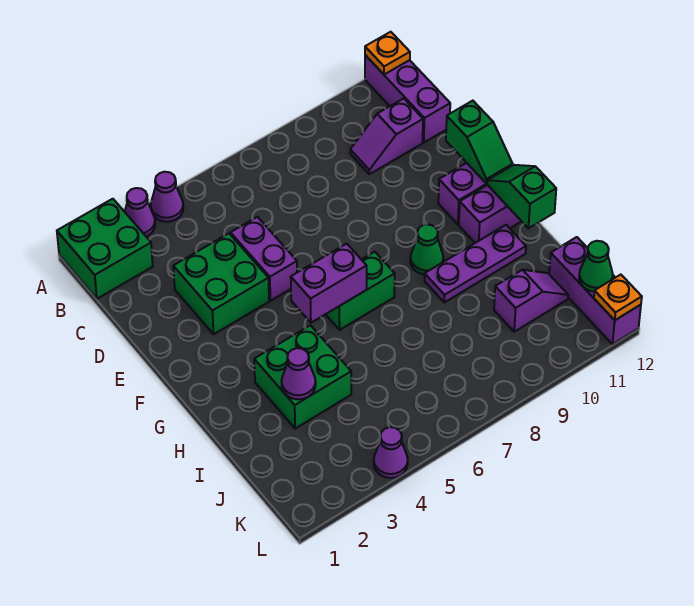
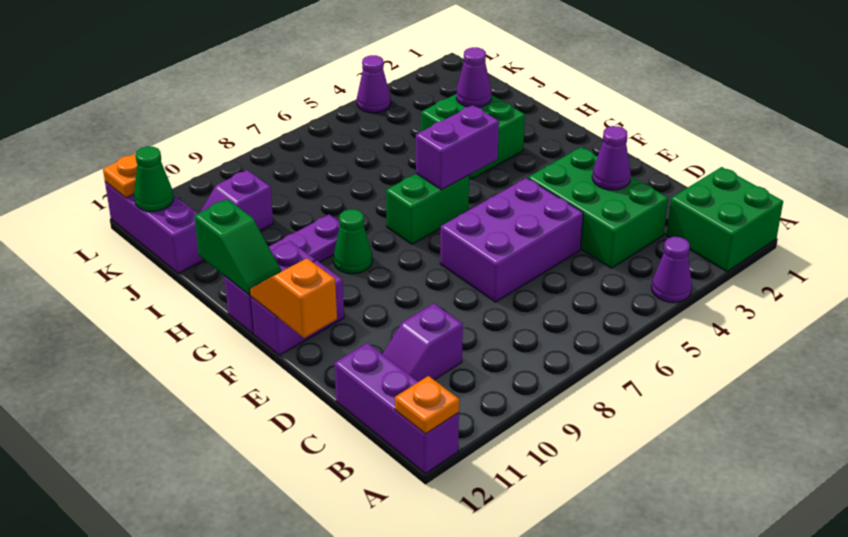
purple 1x1 cone [125,188,155,236] -> purple 1x1 cone moved to [592,126,631,190]
purple 1x2 slope [350,98,423,174] -> purple 1x2 slope turned to [383,303,463,382]
green 2x2 brick [173,234,269,334] -> green 2x3 brick [528,147,668,268]
purple 1x2 brick [231,217,297,301] -> purple 2x3 brick [440,178,583,302]
green 1x2 slope [446,101,513,184] -> orange 1x2 slope [250,258,337,338]

